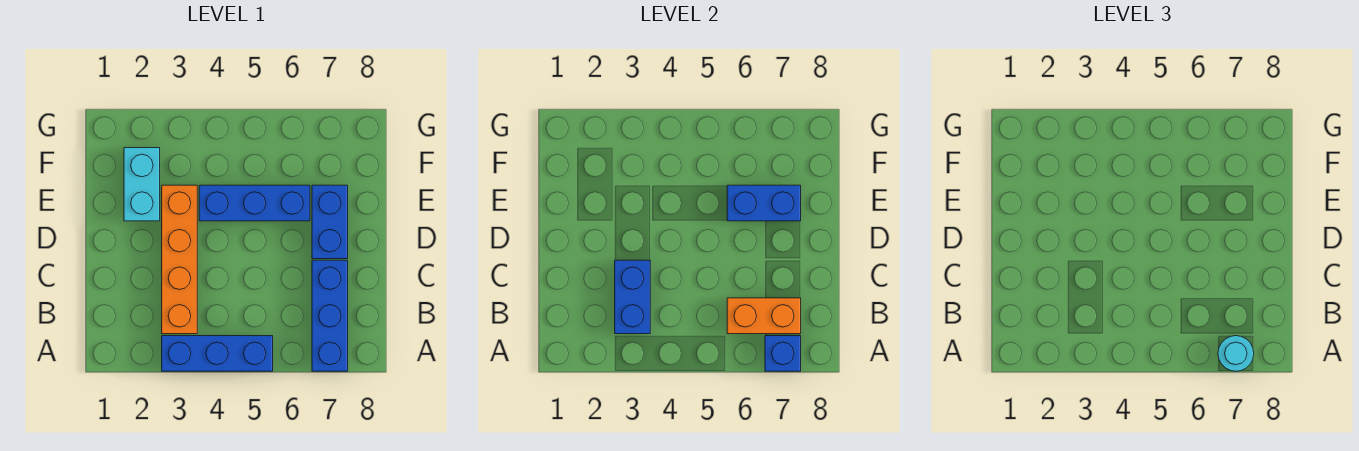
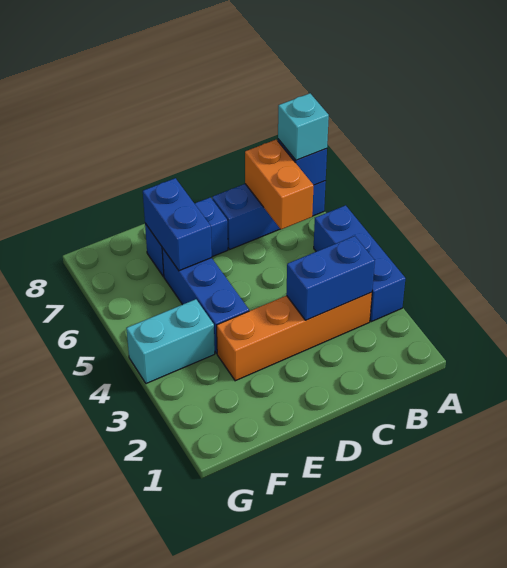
cyan 1x1 round brick [1218,336,1254,371] -> cyan 1x1 brick [278,93,329,160]
cyan 1x2 brick [124,148,160,221] -> cyan 1x2 brick moved to [126,299,215,384]

